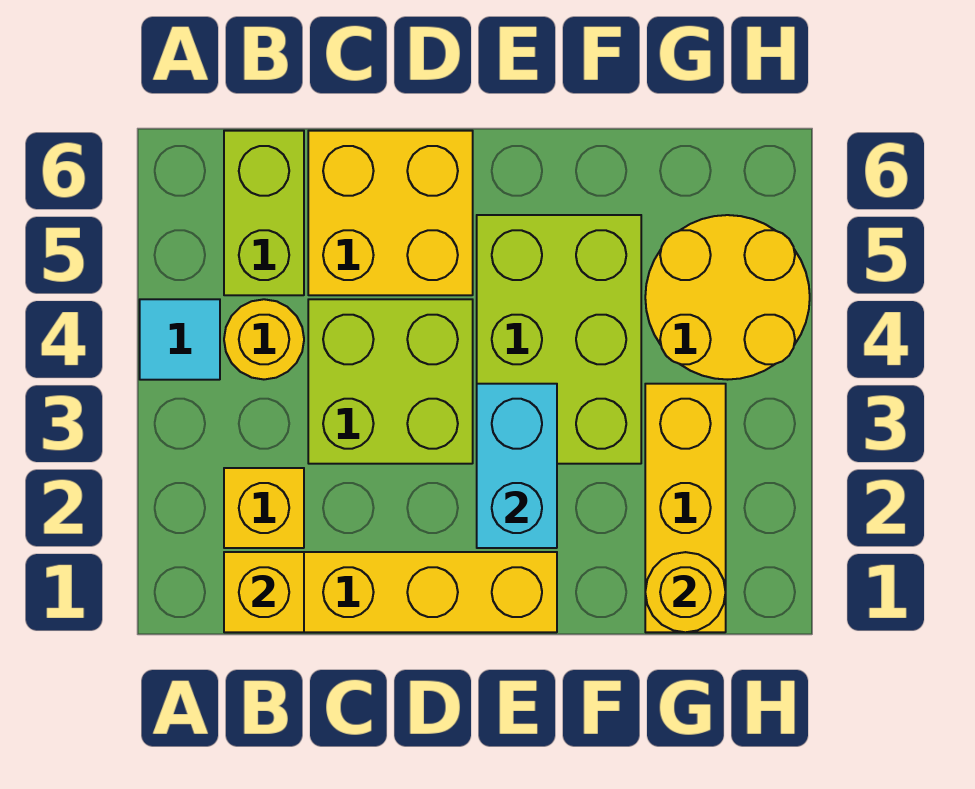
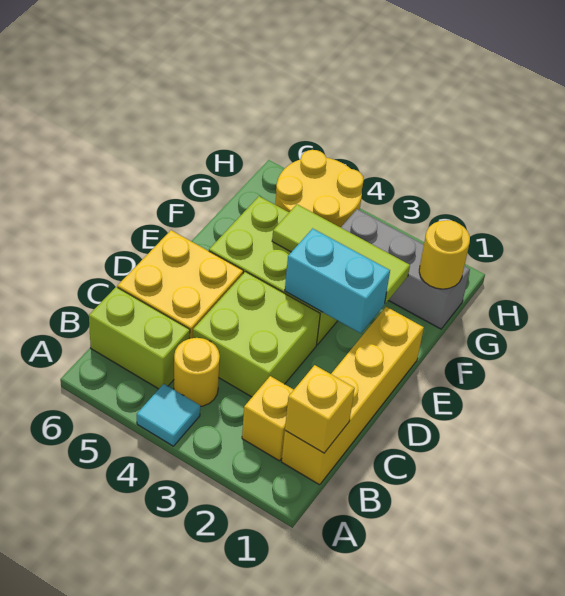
none -> lime 1x3 tile [272,204,410,304]
yellow 1x3 brick [645,384,726,632] -> grey 1x3 brick [341,209,470,329]

